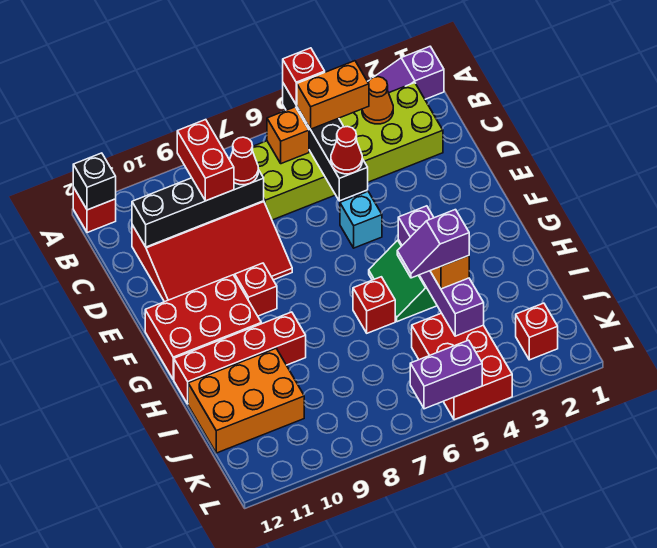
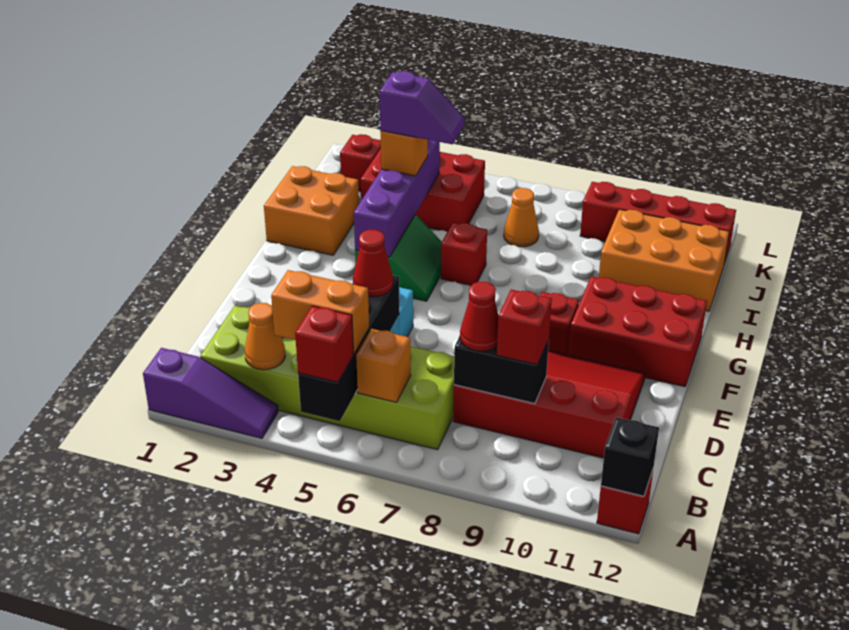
red 1x2 brick [177,120,234,201] -> red 1x1 brick [497,289,552,365]
black 1x4 brick [132,170,264,247] -> black 1x2 brick [454,336,549,404]
none -> orange 2x2 brick [264,166,359,255]
red 1x4 brick [174,312,306,404] -> red 1x4 brick moved to [580,182,736,264]
red 2x3 brick [412,313,512,420] -> red 2x3 brick turned to [361,148,485,232]
none -> orange 1x1 cone [504,188,539,247]
purple 1x2 brick [410,340,482,409] -> none

